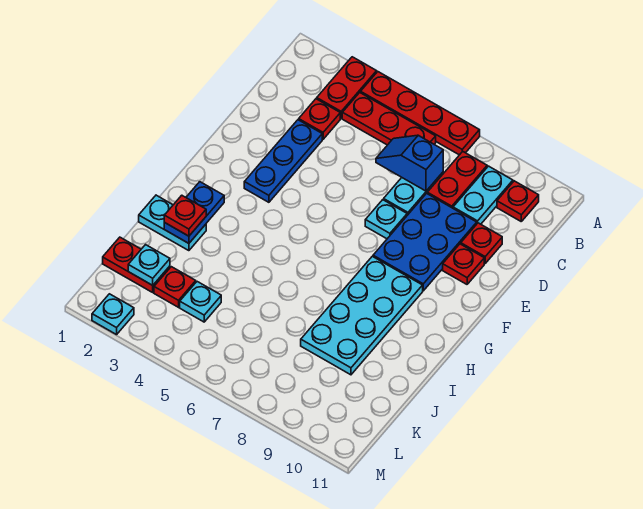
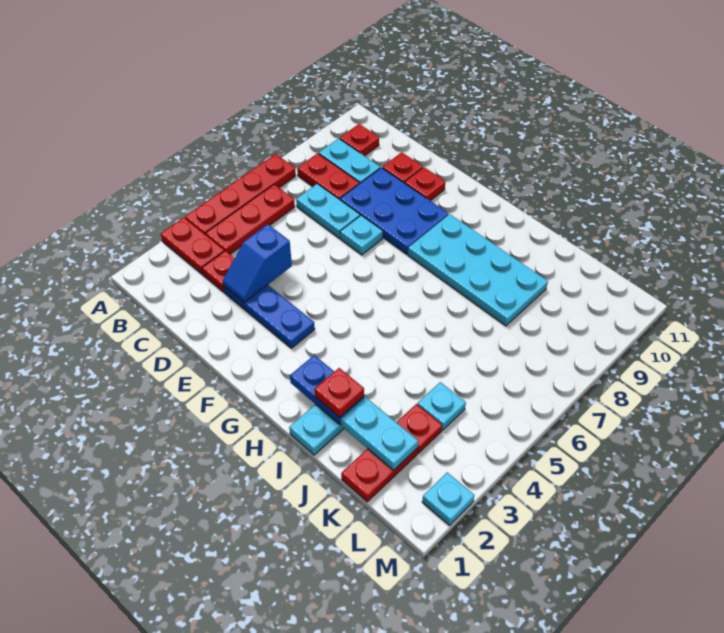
blue 1x2 slope [376,135,443,191] -> blue 1x2 slope moved to [223,224,292,302]
cyan 1x1 plate [128,245,170,285] -> cyan 1x2 plate [341,397,418,470]

